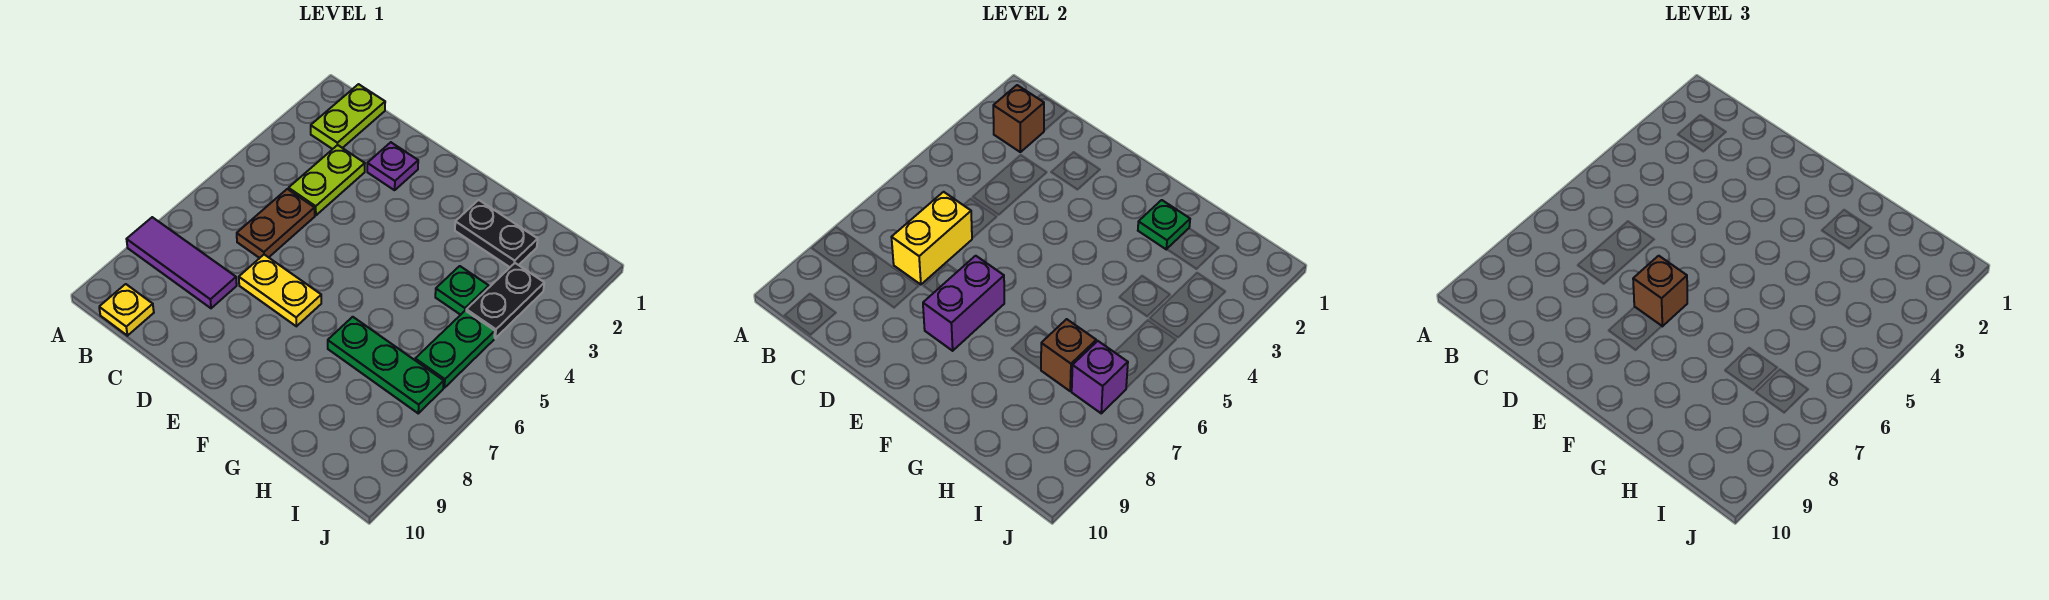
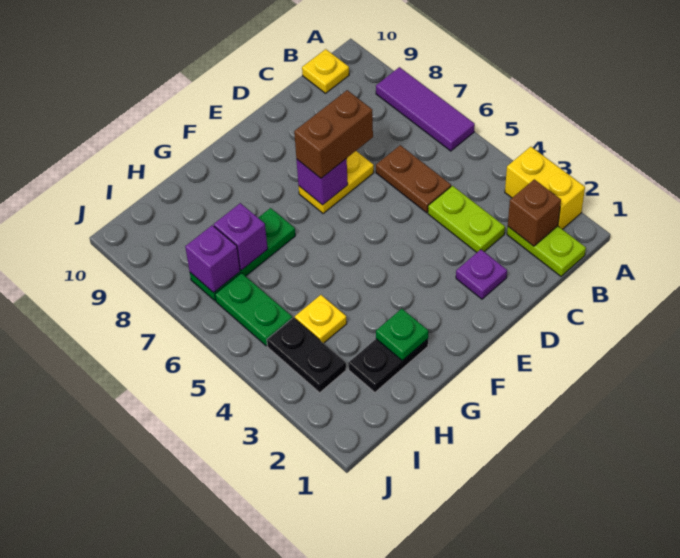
purple 1x3 tile [127,217,237,308] -> purple 1x3 tile turned to [376,67,475,151]
yellow 1x2 brick [892,192,972,285] -> yellow 1x2 brick moved to [505,147,585,229]
purple 1x2 brick [923,256,1004,351] -> purple 1x1 brick [296,159,348,205]
brown 1x1 brick [1633,256,1687,326] -> brown 1x2 brick [294,90,373,178]
green 1x1 plate [435,266,489,315] -> yellow 1x1 plate [295,295,347,343]
brown 1x1 brick [1041,319,1096,391] -> purple 1x1 brick [214,203,268,270]

